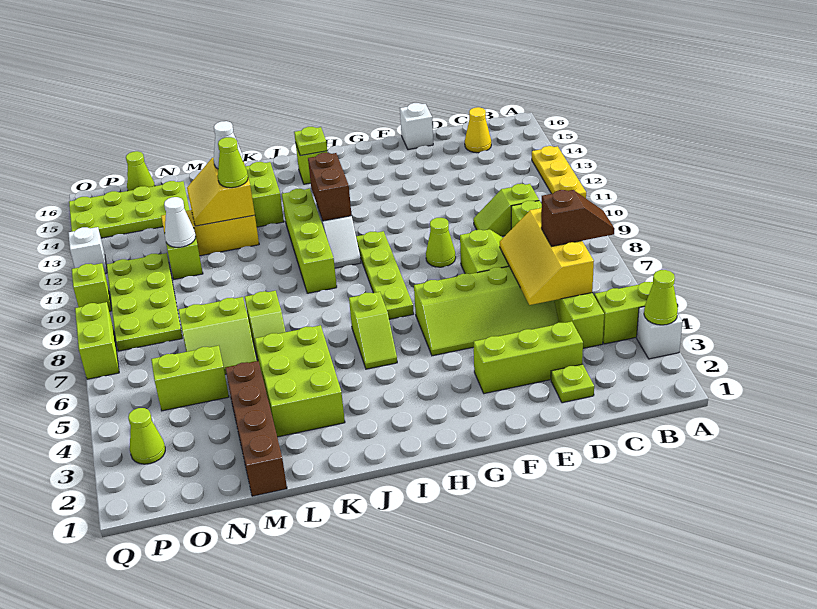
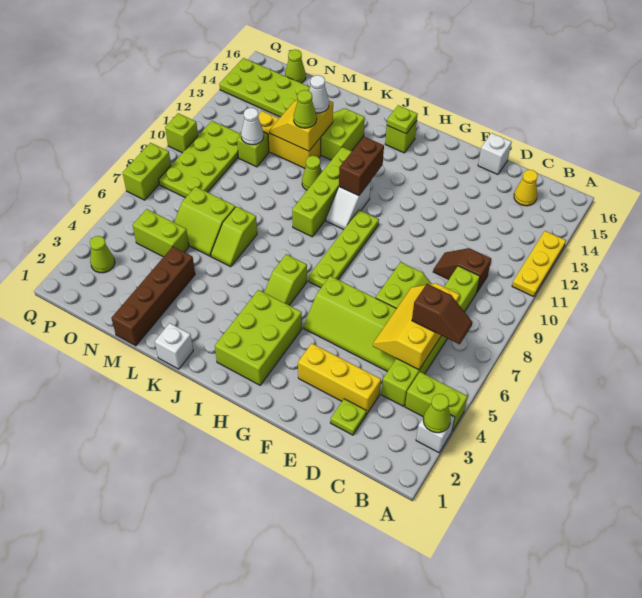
lime 1x2 slope [473,184,539,236] -> brown 1x2 slope [433,248,491,292]
lime 1x3 brick [474,321,583,394] -> yellow 1x3 brick [298,343,381,414]
lime 1x1 cone [426,218,456,267] -> lime 1x1 cone moved to [302,156,322,190]
lime 2x3 brick [255,325,345,437] -> lime 2x3 brick moved to [215,290,302,385]
white 1x1 brick [69,227,107,273] -> white 1x1 brick moved to [155,323,193,369]

